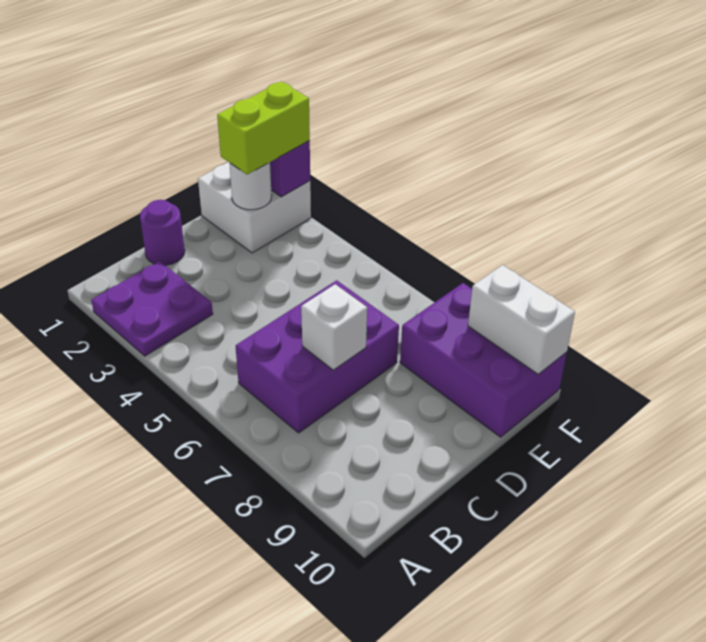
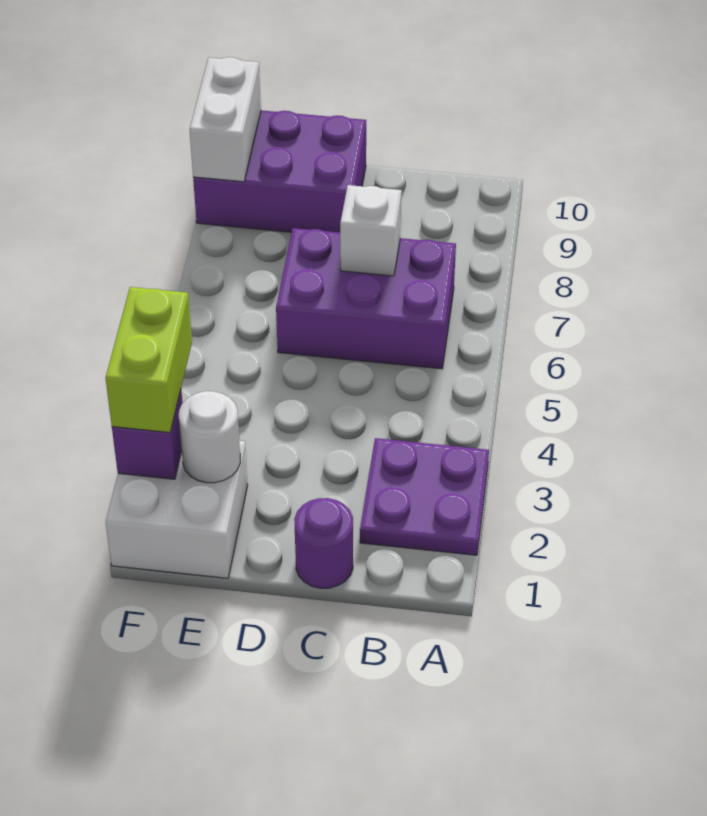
lime 1x2 brick [217,82,310,175] -> lime 1x2 brick turned to [106,287,192,433]
purple 2x3 brick [400,283,567,437] -> purple 2x3 brick turned to [193,110,366,232]

